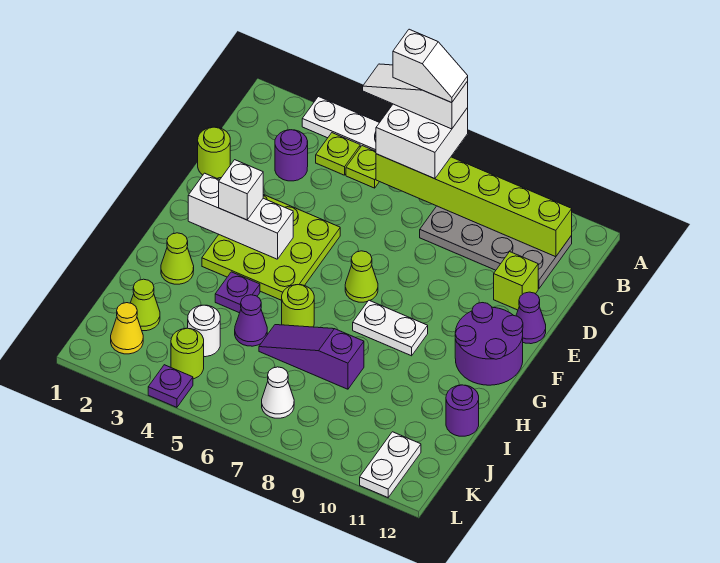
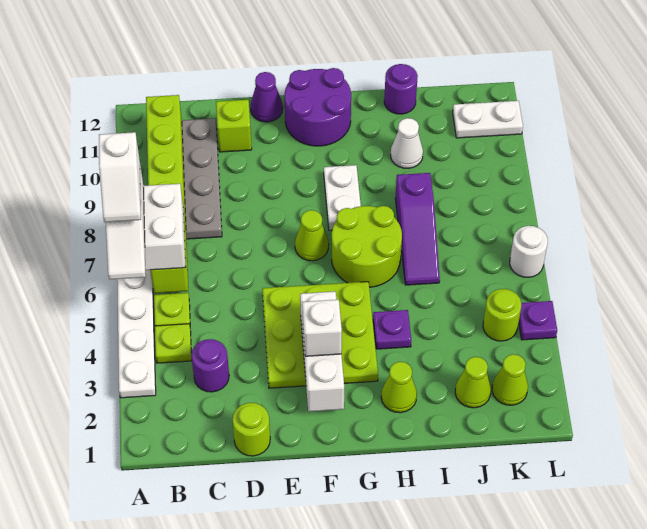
white 1x2 slope [393,29,468,103] -> white 1x2 slope turned to [99,132,141,222]
lime 1x1 round brick [282,285,314,327] -> lime 2x2 round brick [332,206,402,287]
purple 1x1 cone [235,295,267,346] -> none
white 1x1 round brick [188,305,220,357] -> white 1x1 round brick moved to [510,226,548,277]
yellow 1x1 cone [111,303,143,354] -> lime 1x1 cone [492,354,528,405]
white 1x1 cone [262,367,294,418] -> white 1x1 cone moved to [391,118,423,168]

